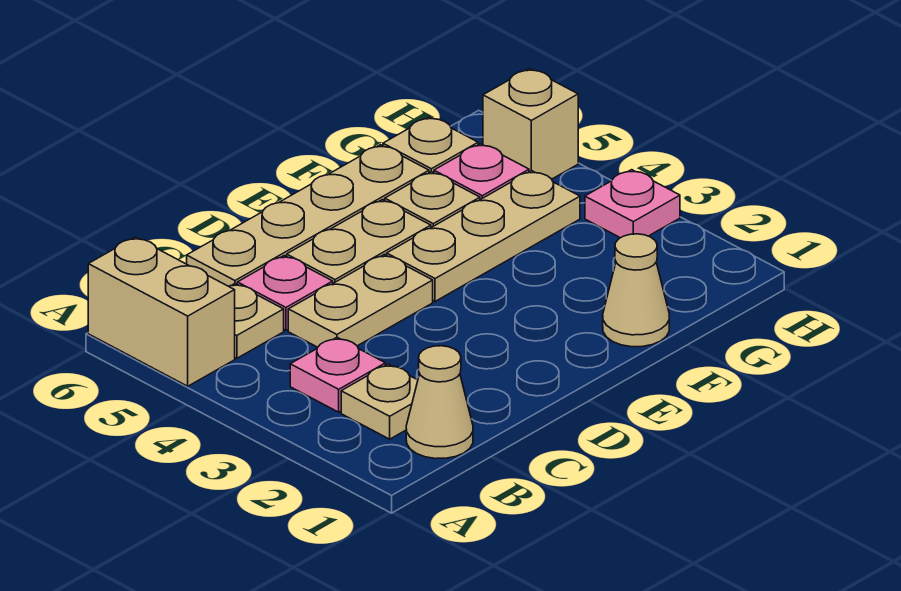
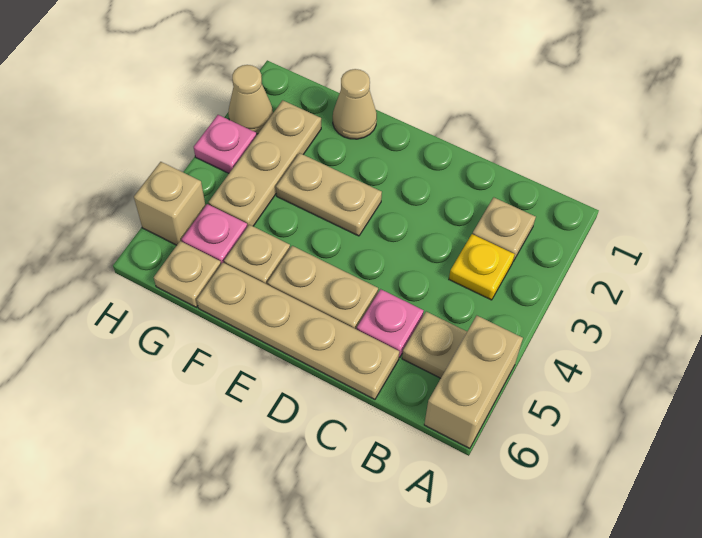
tan 1x1 cone [406,346,473,459] -> tan 1x1 cone moved to [228,65,273,134]
pink 1x1 plate [290,337,385,412] -> yellow 1x1 plate [449,234,515,300]
tan 1x2 plate [288,254,433,347] -> tan 1x2 plate moved to [276,153,382,236]
tan 1x3 plate [387,171,580,301] -> tan 1x3 plate turned to [208,100,321,226]

